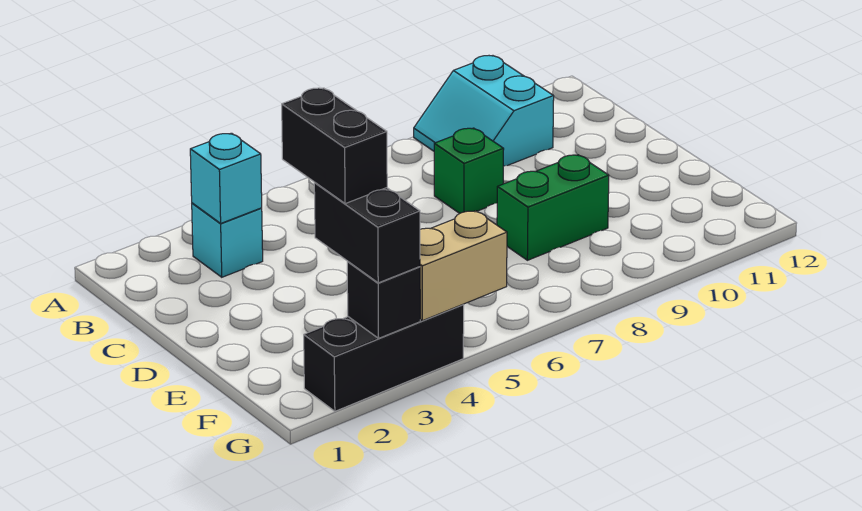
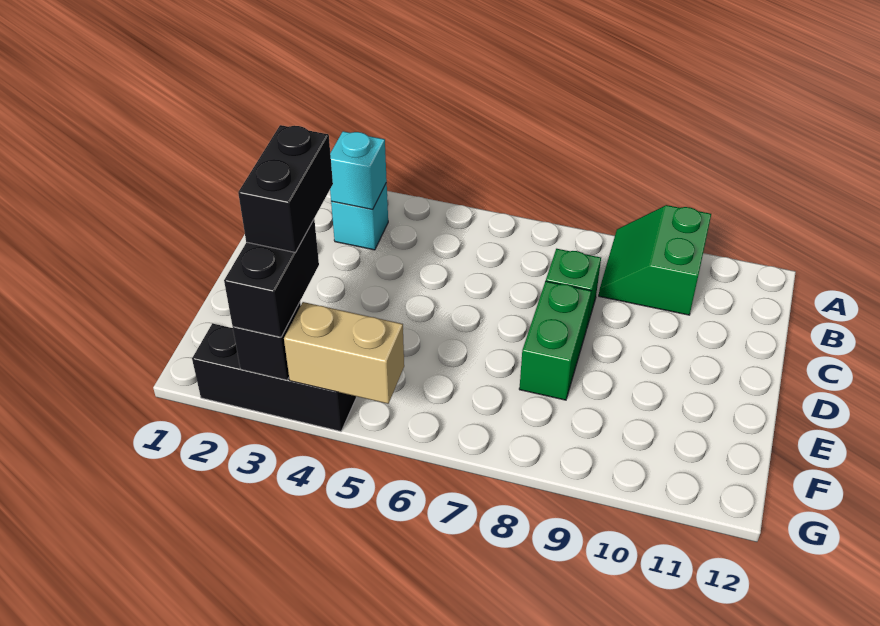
cyan 2x2 slope [414,56,554,166] -> green 2x2 slope [599,205,711,315]
green 1x2 brick [497,155,609,260] -> green 1x2 brick turned to [519,281,591,400]

